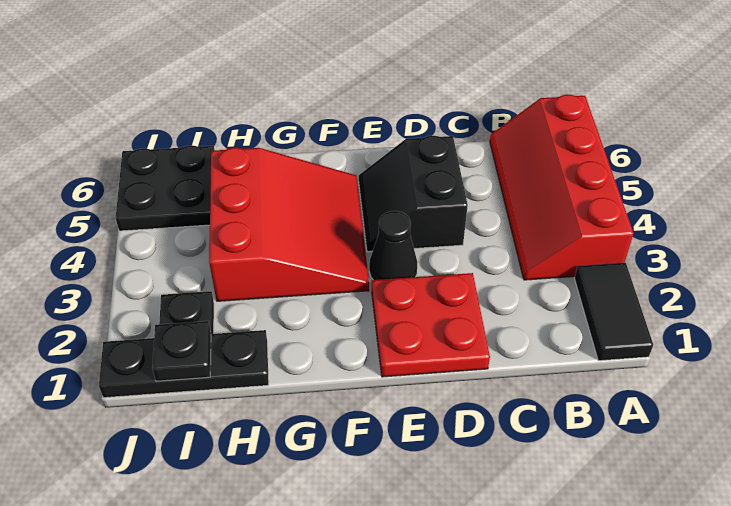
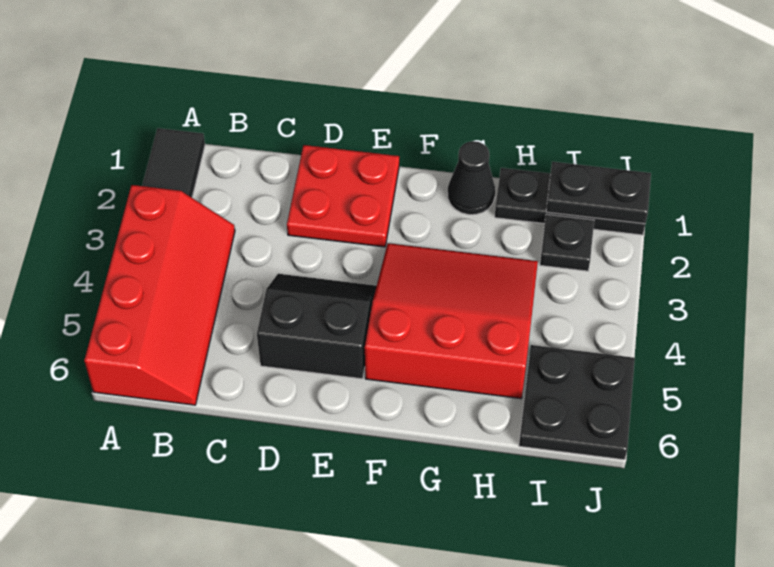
black 2x2 slope [359,136,468,252] -> black 2x2 slope turned to [257,274,377,379]
black 1x1 cone [369,211,418,280] -> black 1x1 cone moved to [448,141,495,215]
red 3x3 slope [209,148,369,301] -> red 3x3 slope turned to [365,243,538,399]
black 1x1 plate [152,321,211,381] -> black 1x2 plate [546,162,651,224]

